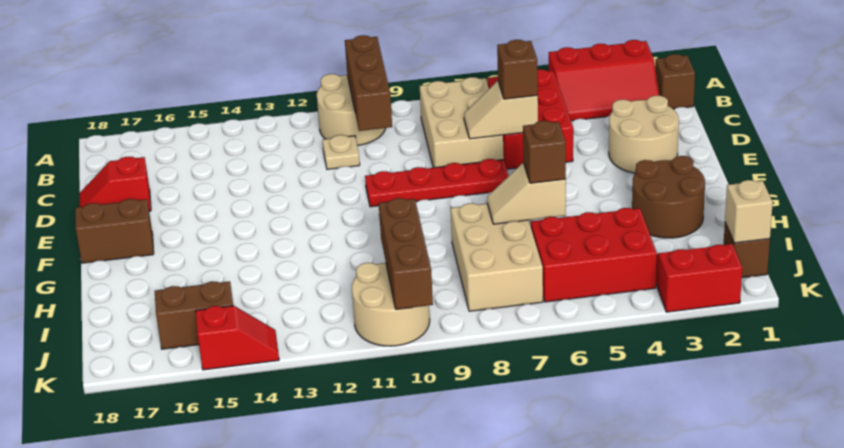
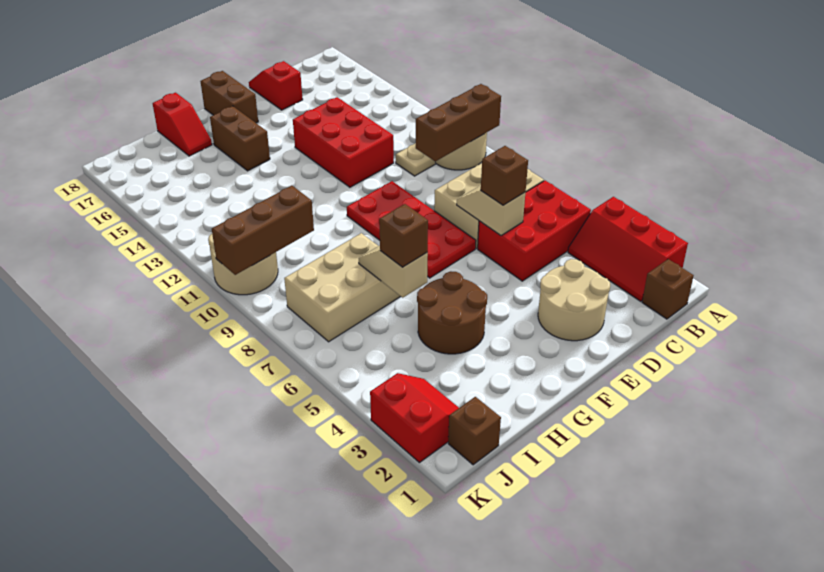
red 1x4 plate [365,159,509,207] -> red 2x4 plate [347,181,476,278]
brown 2x2 round brick [632,156,705,238] -> brown 2x2 round brick moved to [417,271,487,354]
red 2x3 brick [531,208,657,302] -> red 2x3 brick moved to [293,97,394,187]
tan 1x1 brick [725,180,773,243] -> none
brown 1x2 brick [155,281,233,349] -> brown 1x2 brick moved to [210,106,270,171]
red 1x2 slope [196,306,279,370] -> red 1x2 slope moved to [153,93,212,156]

